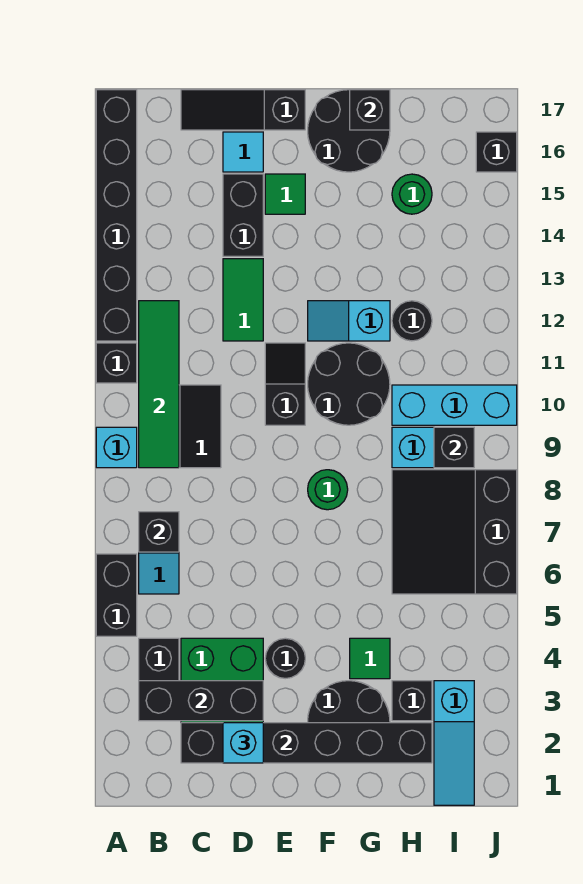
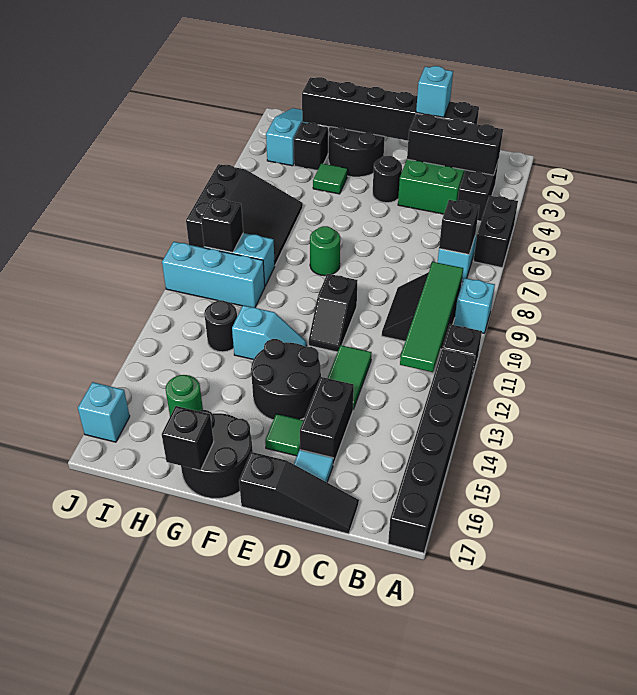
black 2x2 round brick [308,343,390,425] -> black 2x2 round brick moved to [251,339,321,420]
black 1x1 brick [476,132,517,172] -> cyan 1x1 brick [78,382,130,442]

